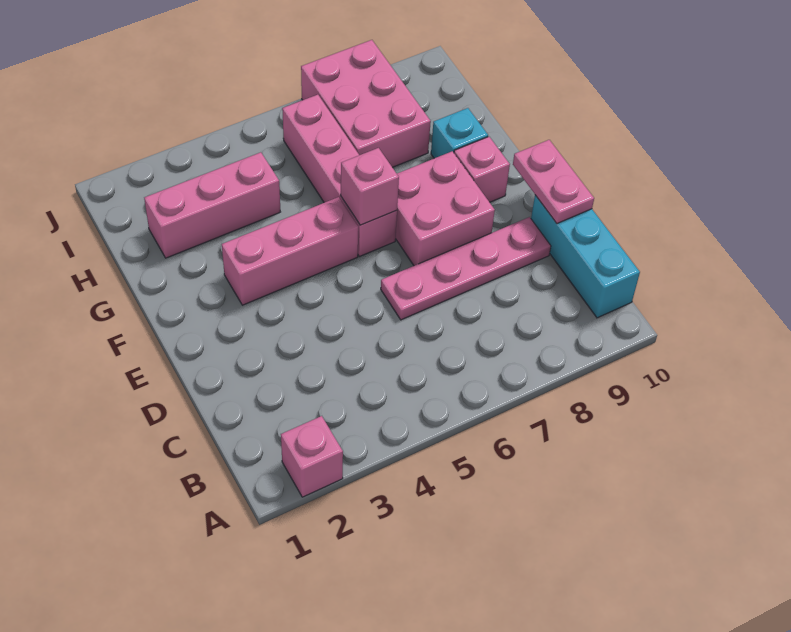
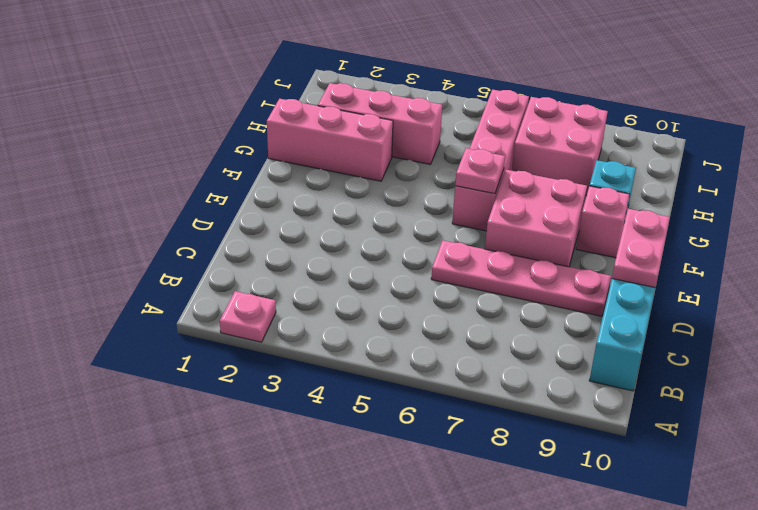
pink 1x1 brick [281,416,343,497] -> pink 1x1 plate [220,291,276,342]
pink 1x3 brick [222,197,358,305] -> pink 1x3 brick moved to [267,99,393,181]
pink 1x1 brick [341,148,399,225] -> pink 1x1 plate [455,148,505,194]
pink 2x3 brick [301,40,431,167] -> pink 2x2 brick [512,97,608,196]

